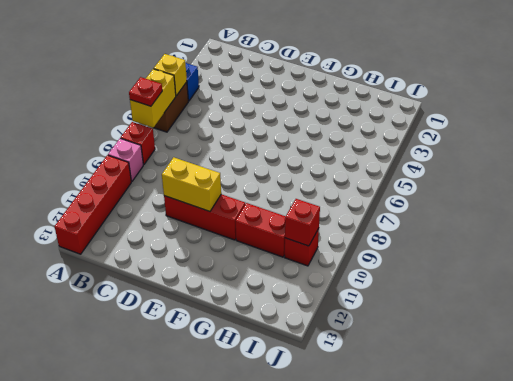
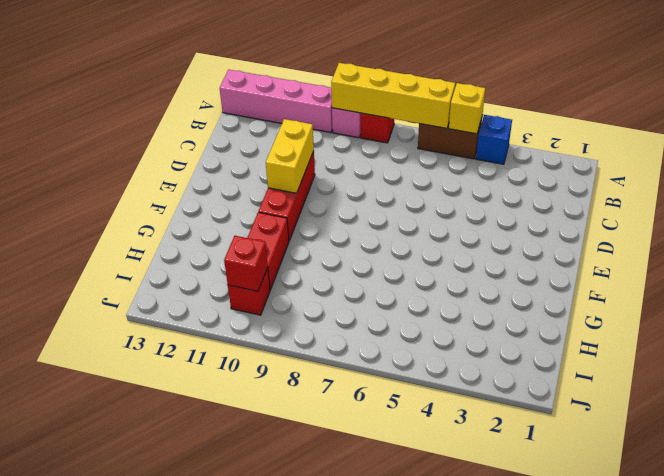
yellow 1x2 brick [130,69,176,128] -> yellow 1x4 brick [331,63,455,128]
red 1x1 plate [129,77,162,106] -> none
red 1x4 brick [55,155,131,254] -> pink 1x4 brick [220,70,332,133]

